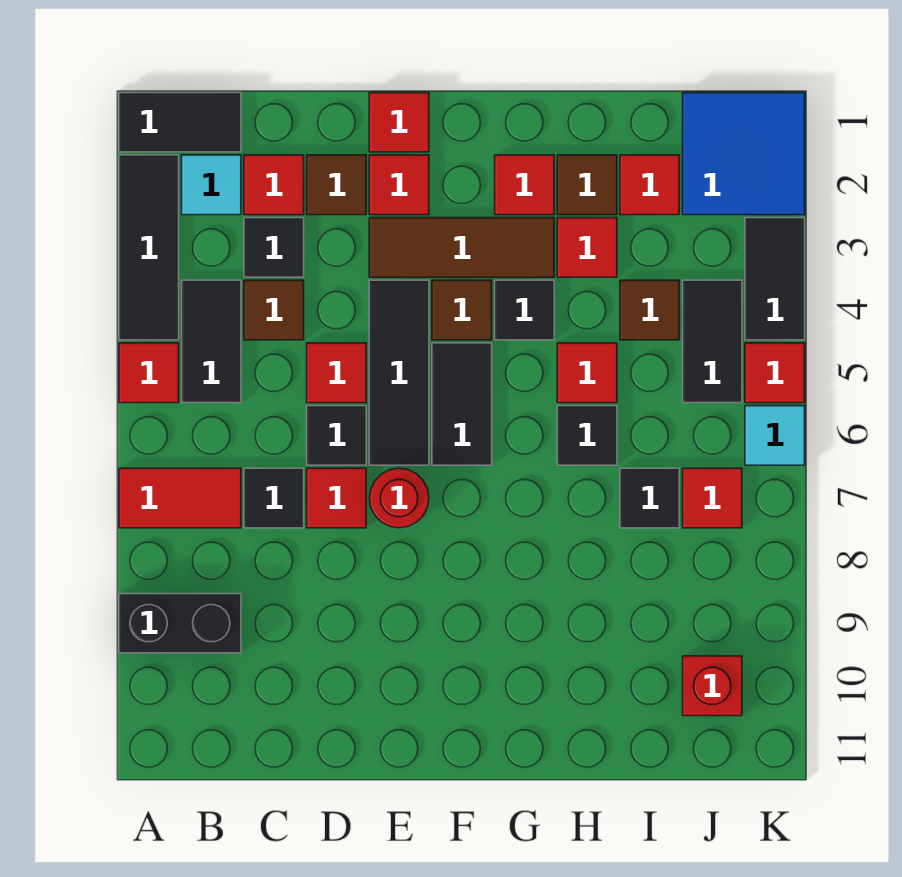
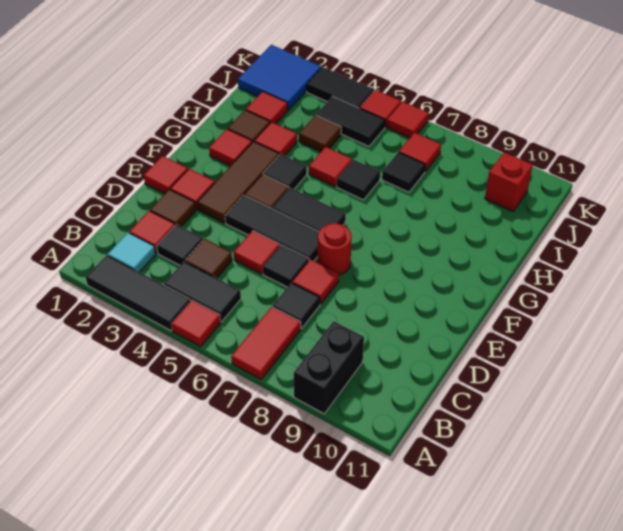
black 1x2 tile [119,93,241,152] -> none
cyan 1x1 tile [745,406,805,465] -> red 1x1 tile [387,102,429,138]

